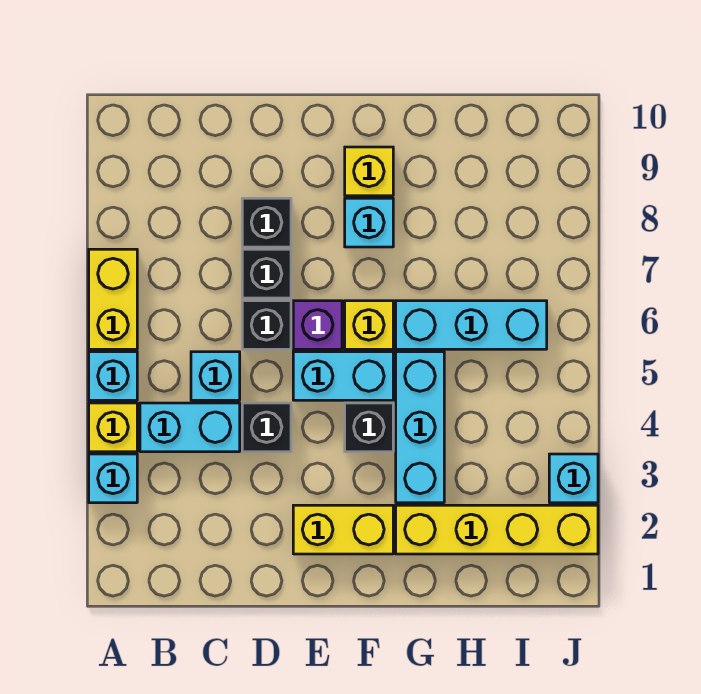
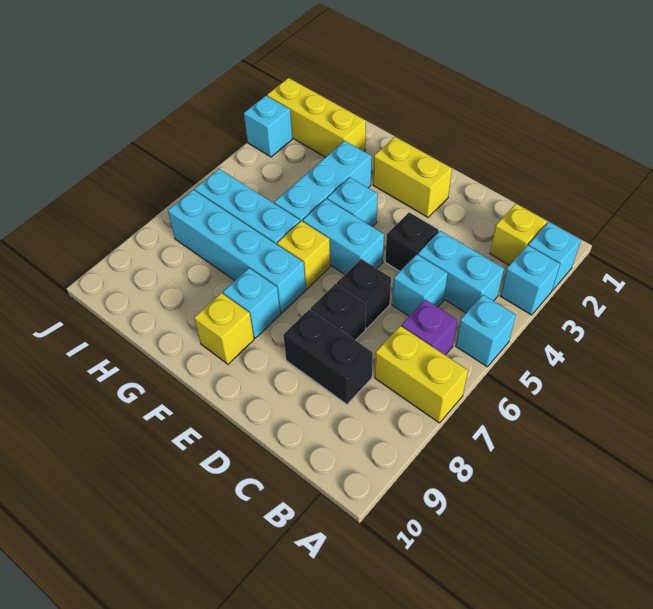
none -> cyan 1x1 brick [528,222,581,291]
yellow 1x1 brick [89,403,137,452] -> yellow 1x1 brick moved to [490,204,547,265]
yellow 1x2 brick [89,249,137,349] -> yellow 1x2 brick turned to [375,326,468,423]
black 1x1 brick [242,198,291,247] -> black 1x2 brick [283,309,373,404]
purple 1x1 brick [293,301,342,349] -> purple 1x1 brick moved to [402,300,457,355]
black 1x1 brick [345,403,393,452] -> cyan 1x1 brick [327,178,378,227]
none -> cyan 1x4 brick [168,190,306,313]
yellow 1x4 brick [396,505,598,554] -> yellow 1x3 brick [267,78,366,157]

